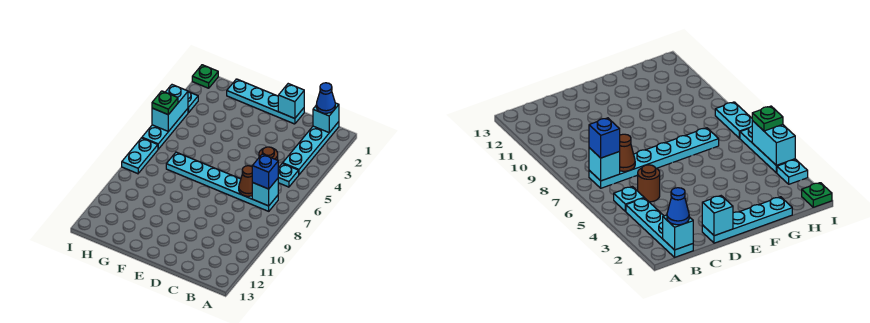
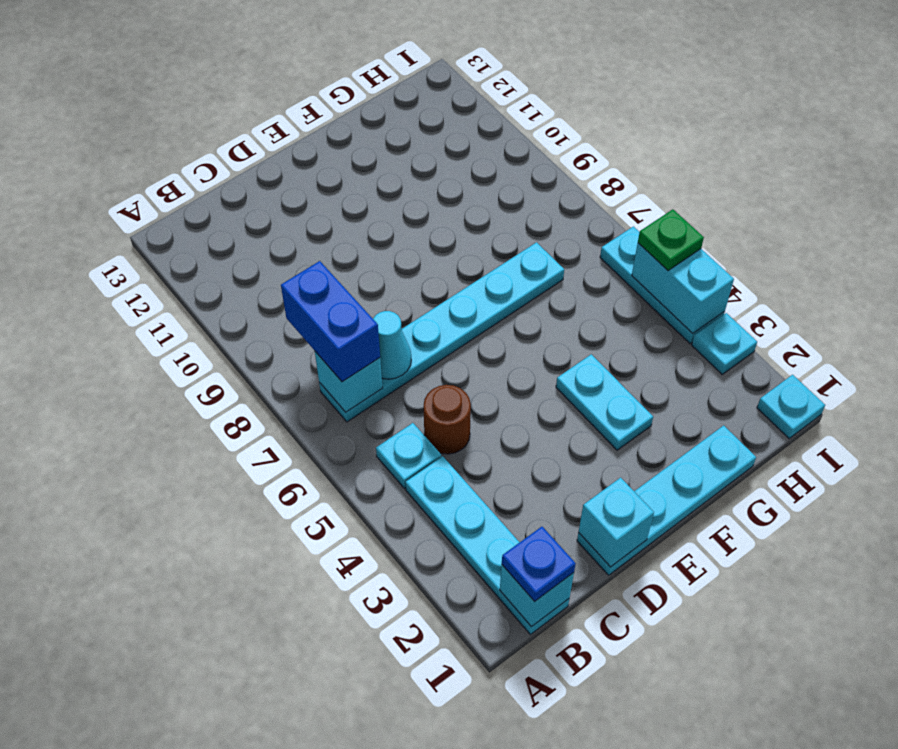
blue 1x1 cone [316,83,335,113] -> blue 1x1 plate [502,527,576,601]
blue 1x1 brick [252,154,278,189] -> blue 1x2 brick [281,261,380,382]
brown 1x1 cone [239,166,252,196] -> cyan 1x1 cone [373,311,411,379]
green 1x1 plate [192,65,218,88] -> cyan 1x1 plate [757,375,825,439]
cyan 1x2 plate [122,138,158,174] -> cyan 1x2 plate moved to [556,354,653,450]

